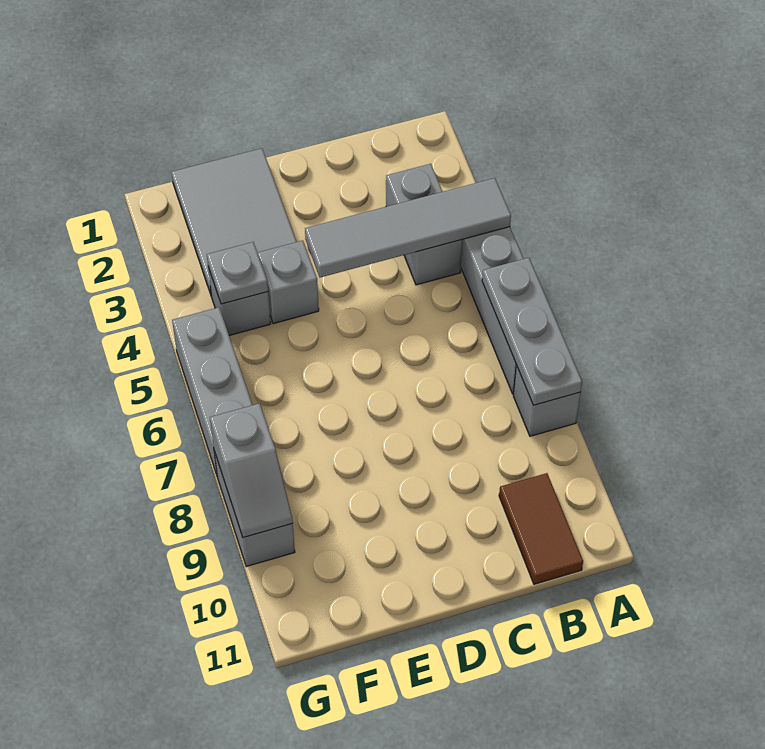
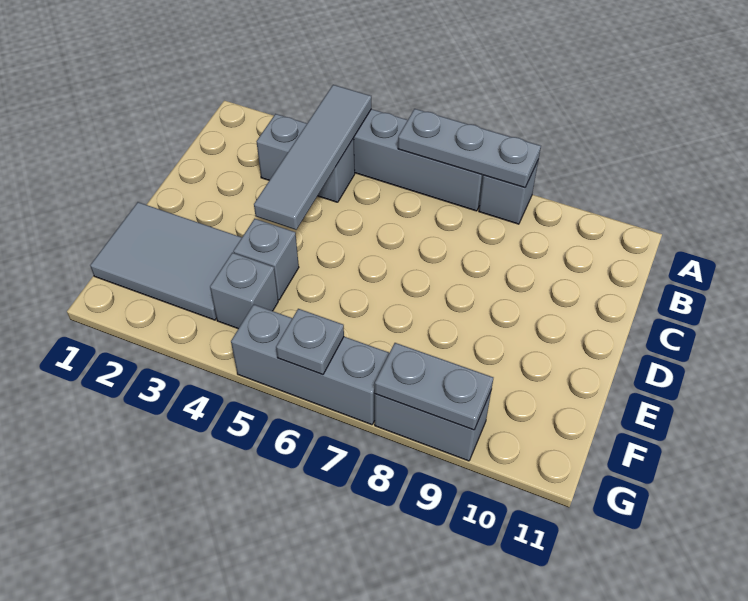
brown 1x2 tile [499,473,583,584] -> none
grey 1x1 plate [207,242,268,304] -> grey 1x1 plate moved to [276,309,344,375]
grey 1x2 slope [210,403,293,538] -> grey 1x2 plate [375,343,493,430]

